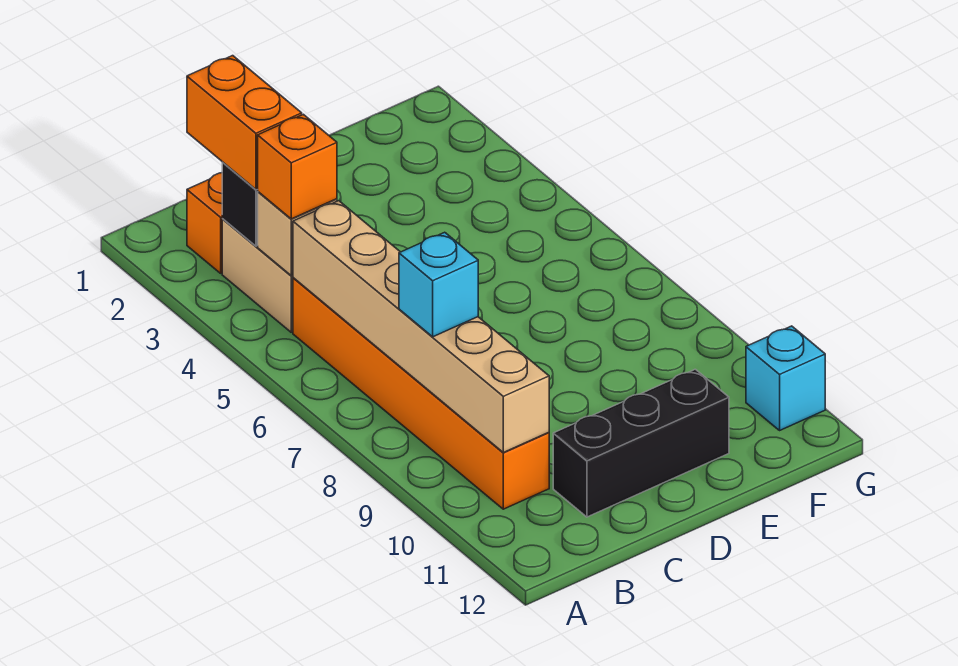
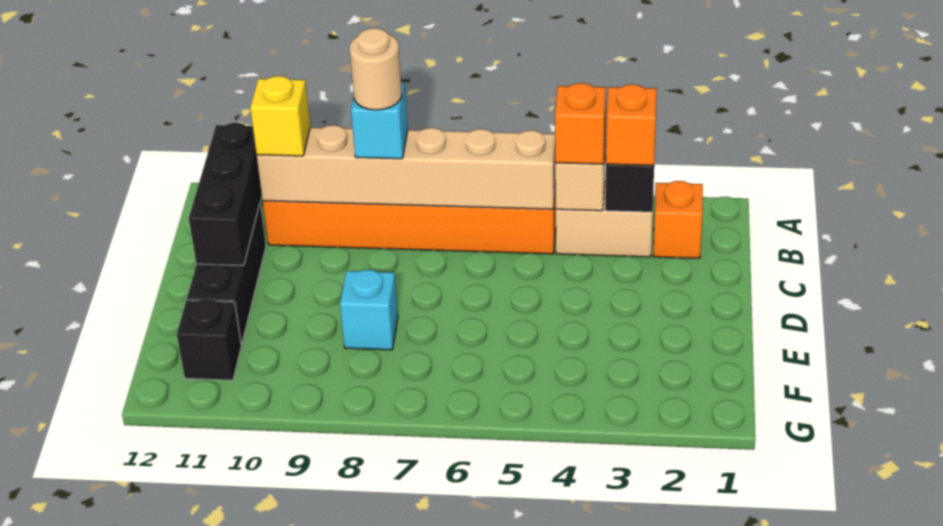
orange 1x2 brick [187,56,302,189] -> orange 1x1 brick [606,84,657,166]
none -> tan 1x1 round brick [350,28,402,110]
none -> yellow 1x1 brick [250,76,310,156]
none -> black 1x3 brick [189,123,262,266]
none -> black 1x1 brick [177,299,241,380]
cyan 1x1 brick [746,326,825,430] -> cyan 1x1 brick moved to [340,270,398,350]

